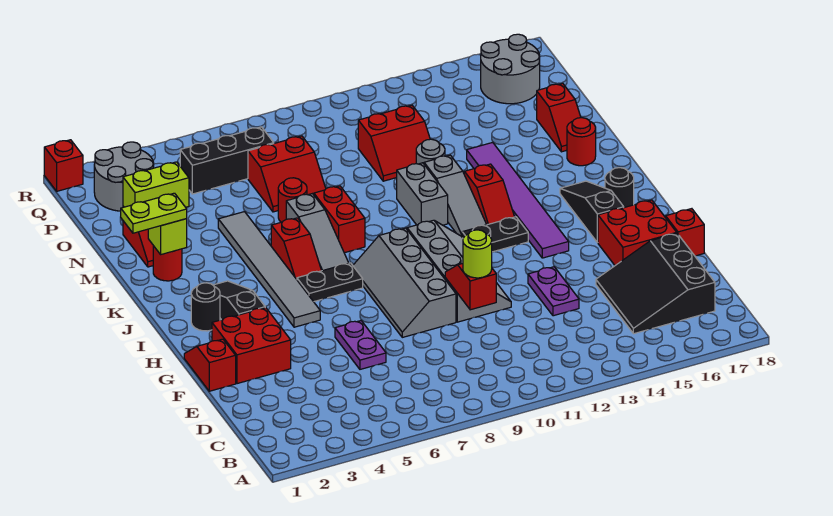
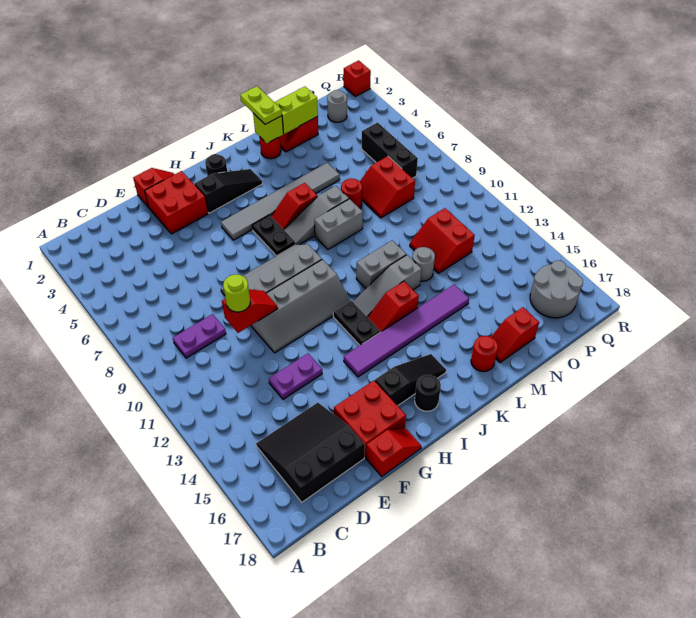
purple 1x2 plate [335,321,386,369] -> purple 1x2 plate moved to [173,314,226,358]
red 1x2 brick [314,186,365,253] -> grey 1x2 brick [314,199,363,249]
lime 1x2 brick [123,162,189,207] -> lime 1x2 brick turned to [275,87,318,134]
grey 2x2 round brick [94,142,154,211] -> grey 1x1 round brick [327,90,347,122]

